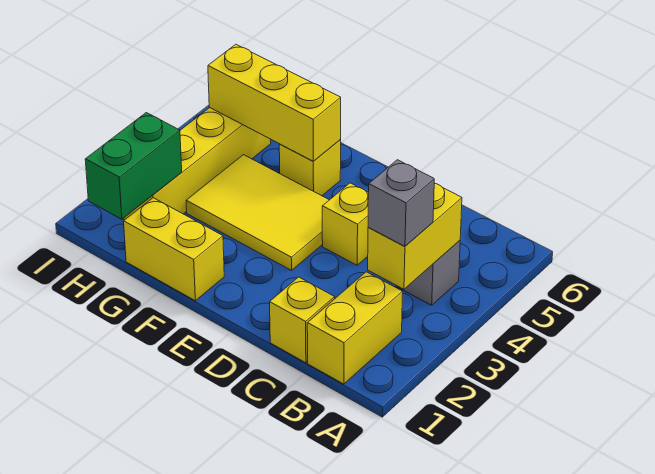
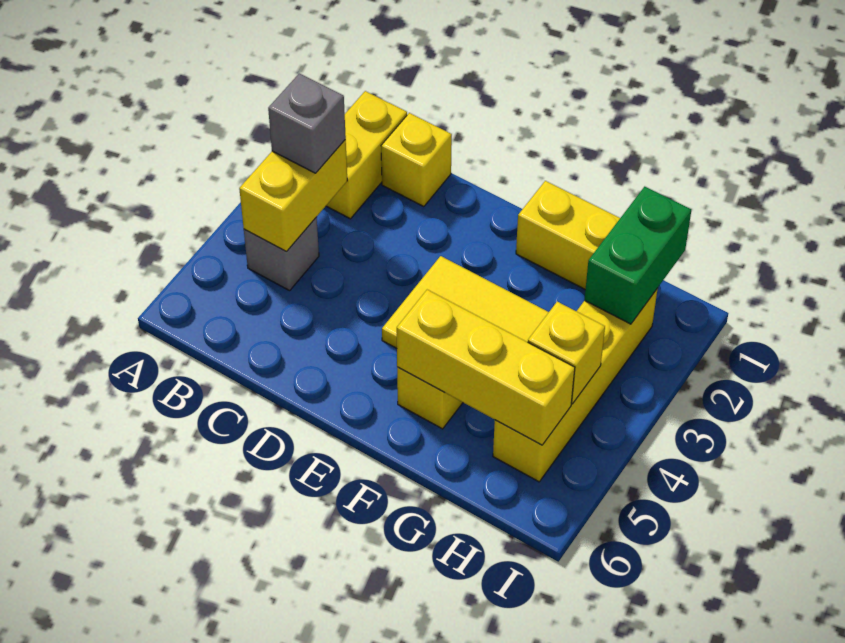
yellow 1x1 brick [322,183,369,265] -> yellow 1x1 brick moved to [528,302,605,404]

